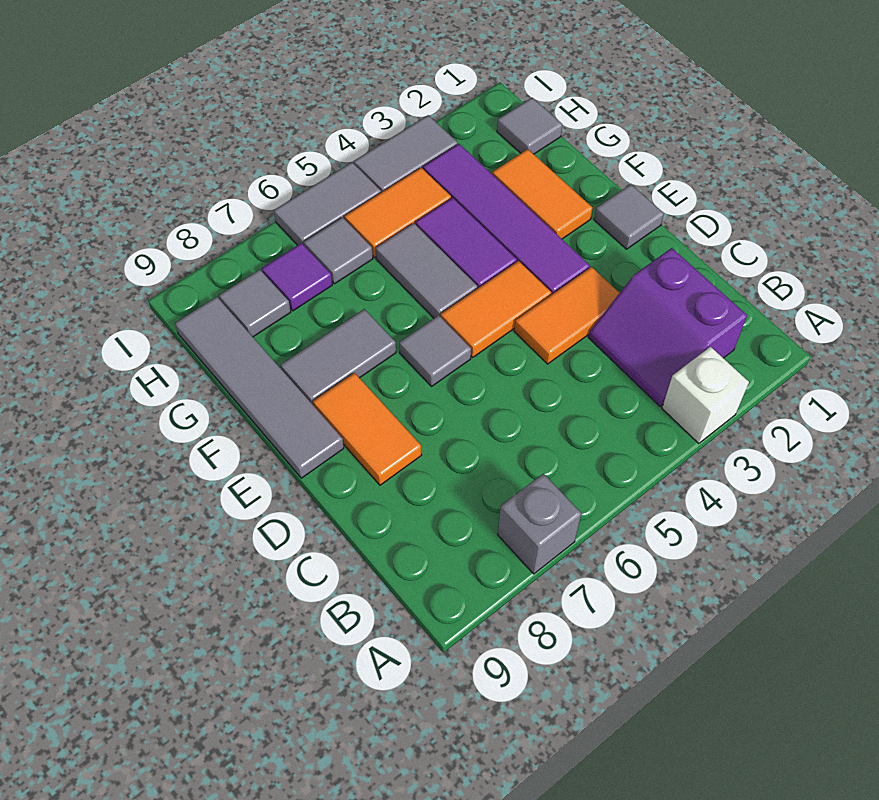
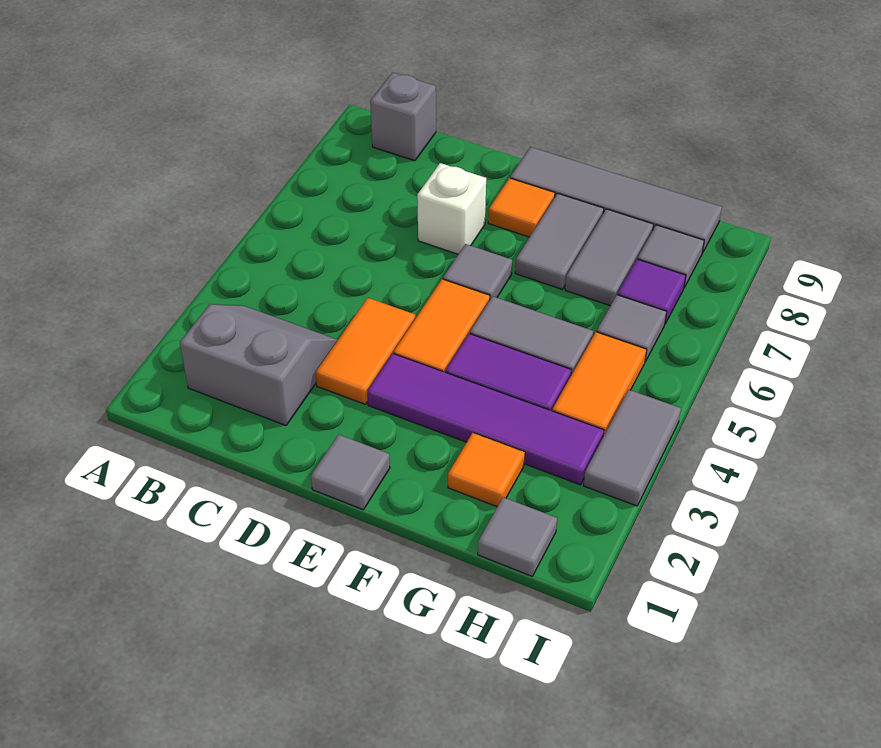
white 1x1 brick [662,347,749,444] -> white 1x1 brick moved to [417,163,486,254]
grey 1x1 brick [498,474,581,574] -> grey 1x1 brick moved to [370,73,436,161]
purple 2x2 slope [588,248,747,406] -> grey 2x2 slope [180,304,337,425]
orange 1x2 tile [313,373,422,485] -> orange 1x1 tile [488,178,555,237]
orange 1x2 tile [492,149,593,239] -> orange 1x1 tile [448,433,525,507]
grey 1x2 tile [274,162,381,245] -> grey 1x2 tile moved to [565,209,653,306]

